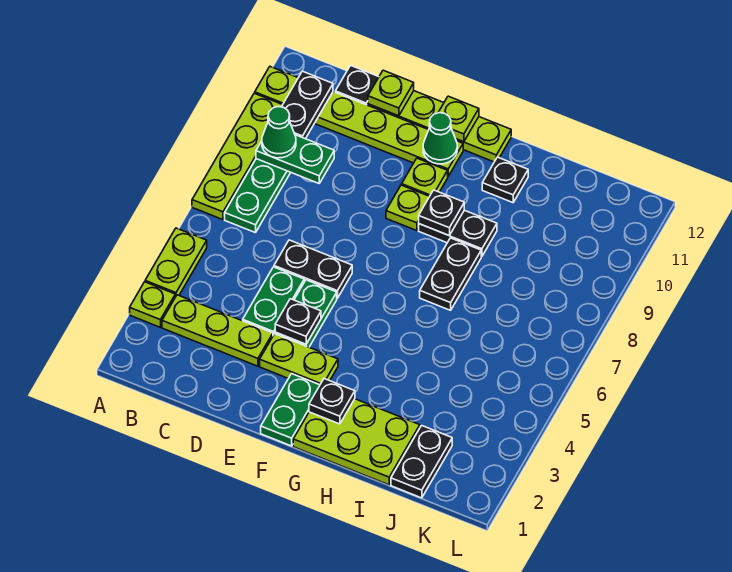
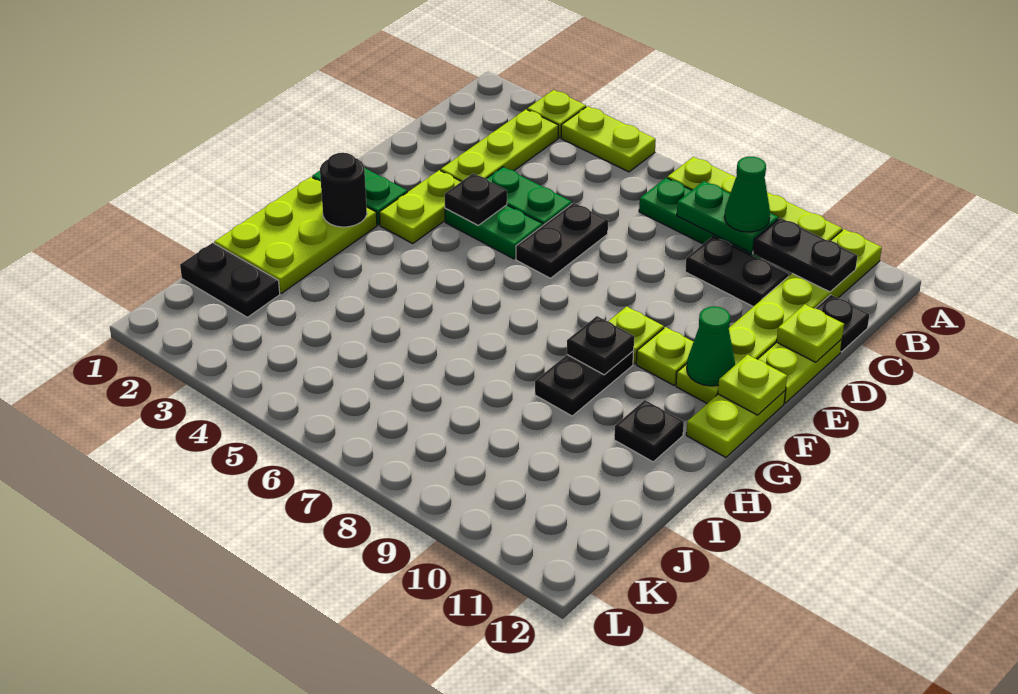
green 1x2 plate [256,135,334,183] -> green 1x2 plate turned to [677,181,778,253]
black 1x1 plate [309,379,355,424] -> black 1x1 round brick [320,153,367,227]
black 1x2 plate [420,238,481,310] -> black 1x2 plate moved to [685,236,789,307]

